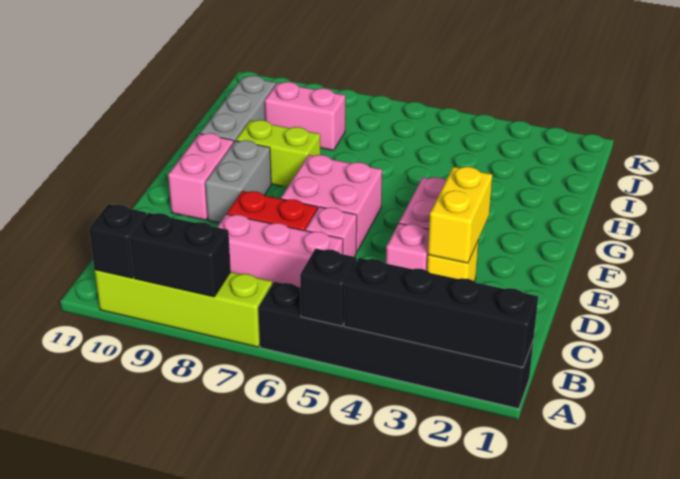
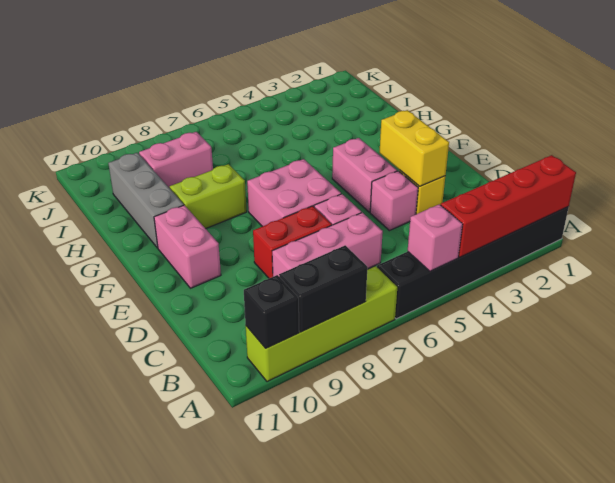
black 1x4 brick [344,258,538,367] -> red 1x4 brick [441,155,576,257]
black 1x1 brick [300,249,357,326] -> pink 1x1 brick [408,204,463,271]
grey 1x2 brick [205,140,271,223] -> none

